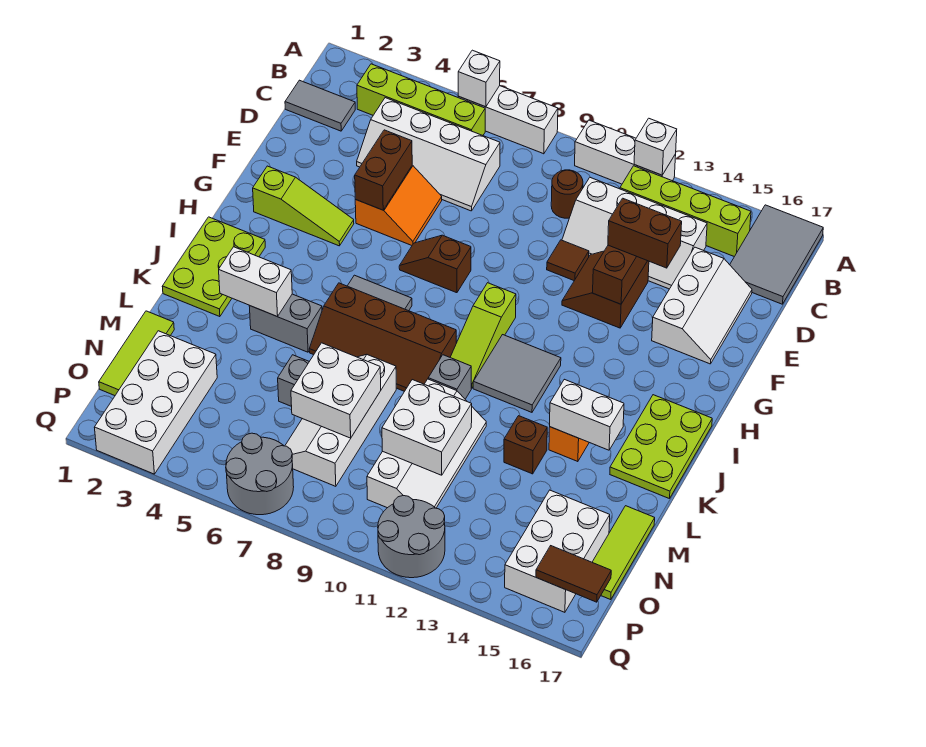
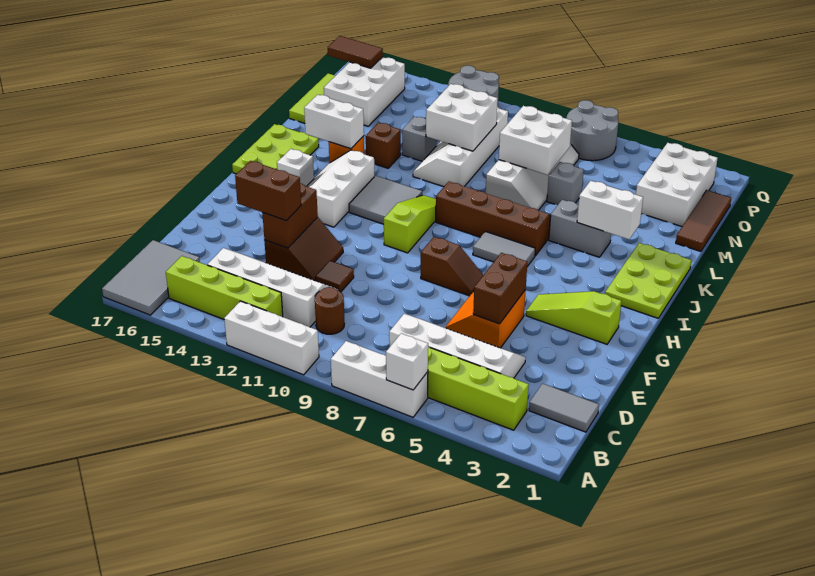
white 1x1 brick [634,118,677,175] -> white 1x1 brick moved to [277,149,314,186]
white 2x3 slope [652,247,752,364] -> white 2x3 slope moved to [307,150,374,227]
grey 1x1 brick [428,355,471,399] -> grey 1x1 brick moved to [402,116,436,161]
lime 1x3 tile [99,311,174,396] -> brown 1x3 tile [676,190,731,251]
white 2x4 brick [94,331,217,474] -> white 2x3 brick [636,143,718,226]

